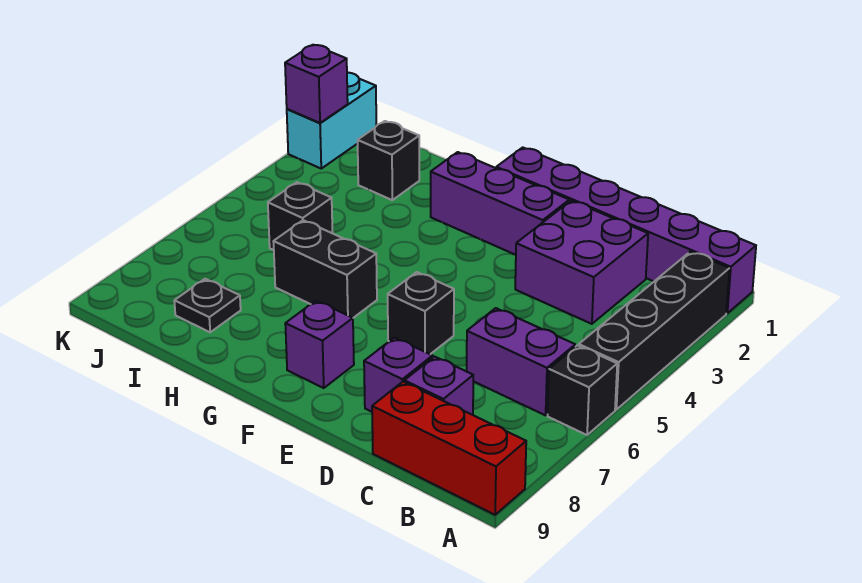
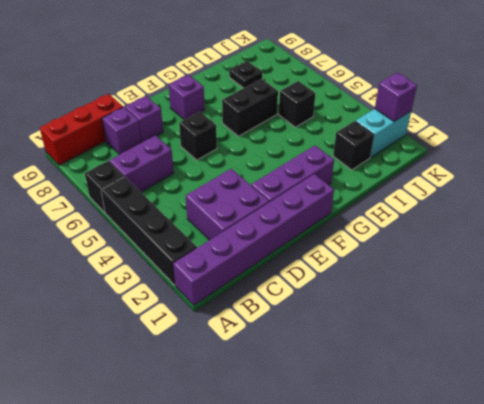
cyan 1x2 brick [287,72,376,168] -> cyan 1x2 brick turned to [356,109,411,157]

